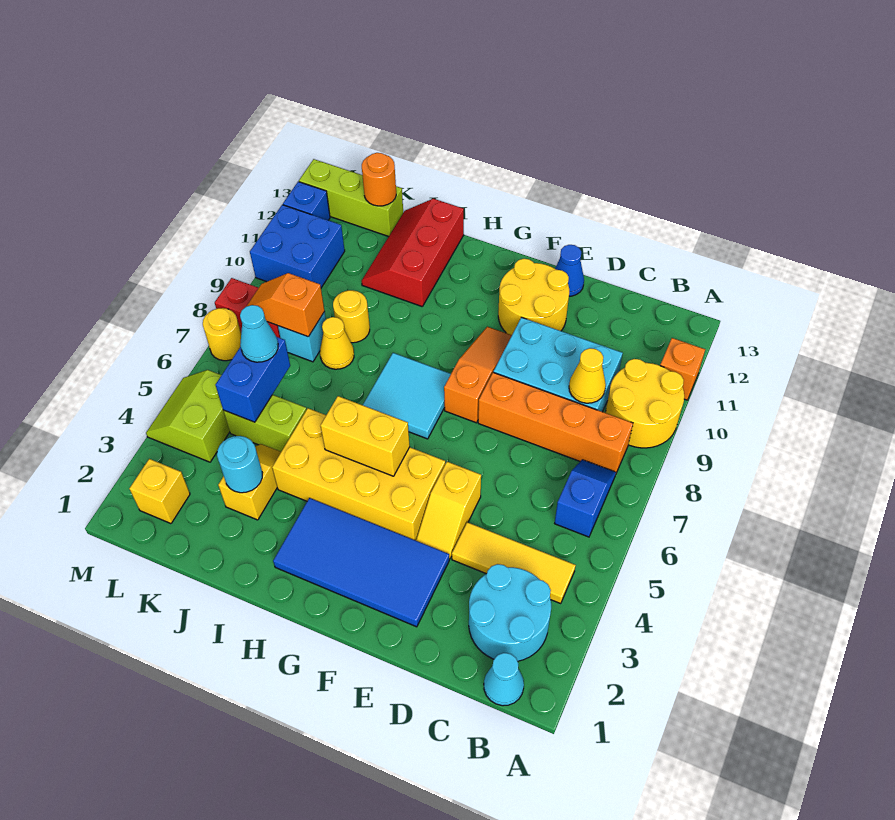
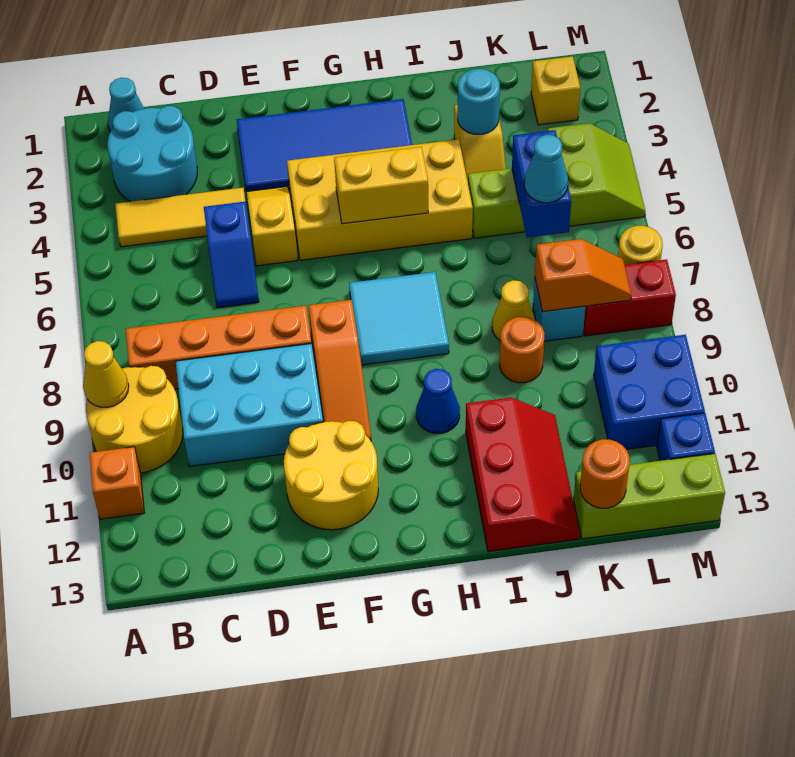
blue 1x2 slope [555,460,616,537] -> blue 1x2 slope moved to [204,201,259,308]
yellow 1x1 cone [569,348,606,403] -> yellow 1x1 cone moved to [83,341,129,407]
blue 1x1 cone [555,245,584,296] -> blue 1x1 cone moved to [416,369,460,433]
yellow 1x1 round brick [333,290,370,343] -> orange 1x1 round brick [500,317,544,383]

